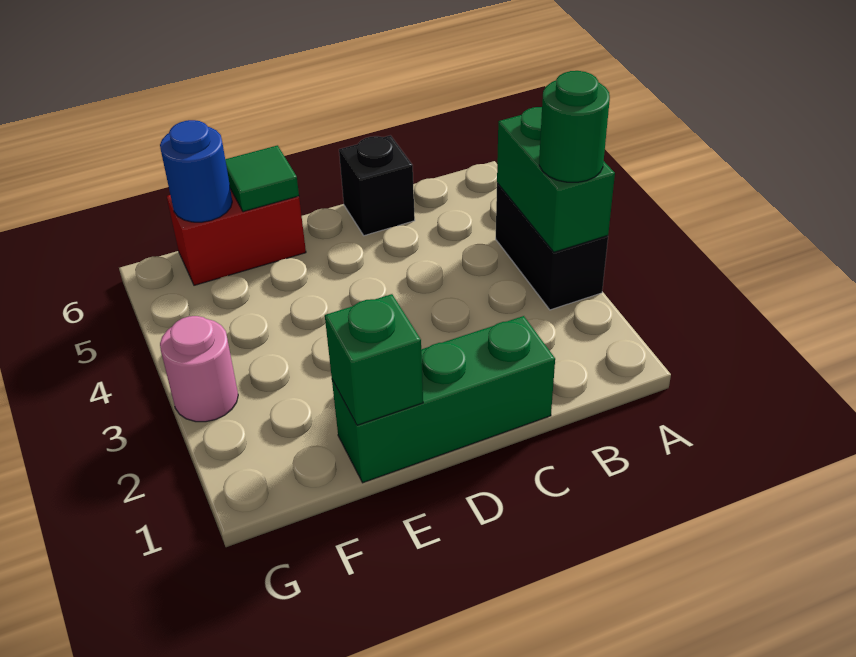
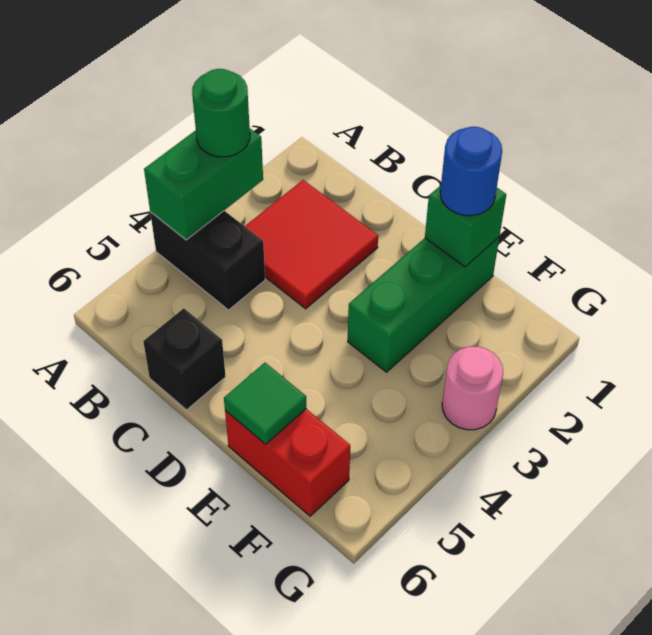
black 1x2 brick [496,183,608,310] -> black 1x2 brick turned to [150,211,265,310]
none -> red 2x2 tile [245,180,378,309]
green 1x3 brick [332,316,555,483] -> green 1x3 brick turned to [348,237,499,372]
blue 1x1 round brick [160,120,232,222] -> blue 1x1 round brick moved to [440,127,502,216]

